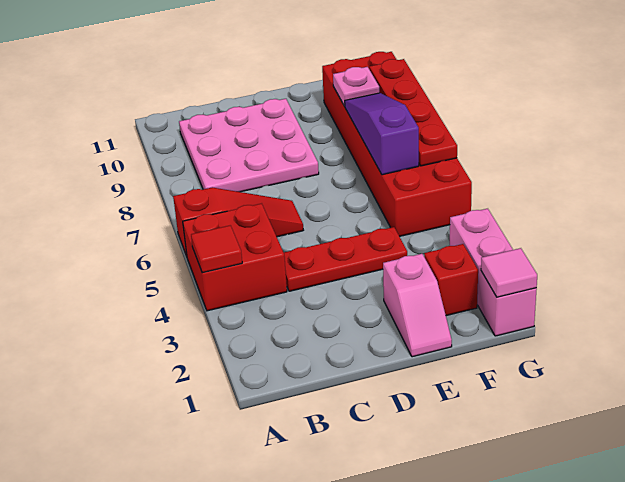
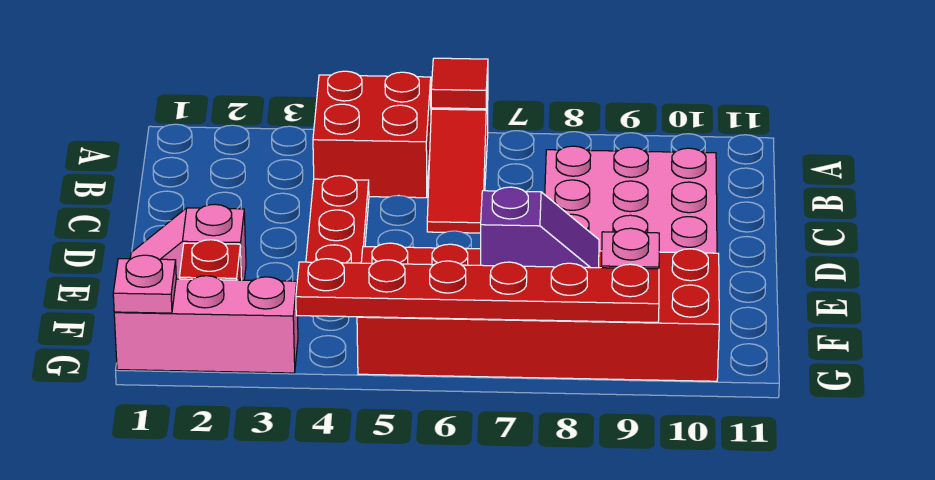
red 1x1 tile [191,225,242,273] -> red 1x1 tile moved to [431,58,488,109]
purple 1x3 slope [345,93,419,175] -> purple 1x2 slope [481,187,599,268]
pink 1x1 tile [481,248,537,297] -> pink 1x1 plate [113,255,176,313]
red 1x4 plate [369,59,457,166] -> red 1x6 plate [296,259,659,323]

